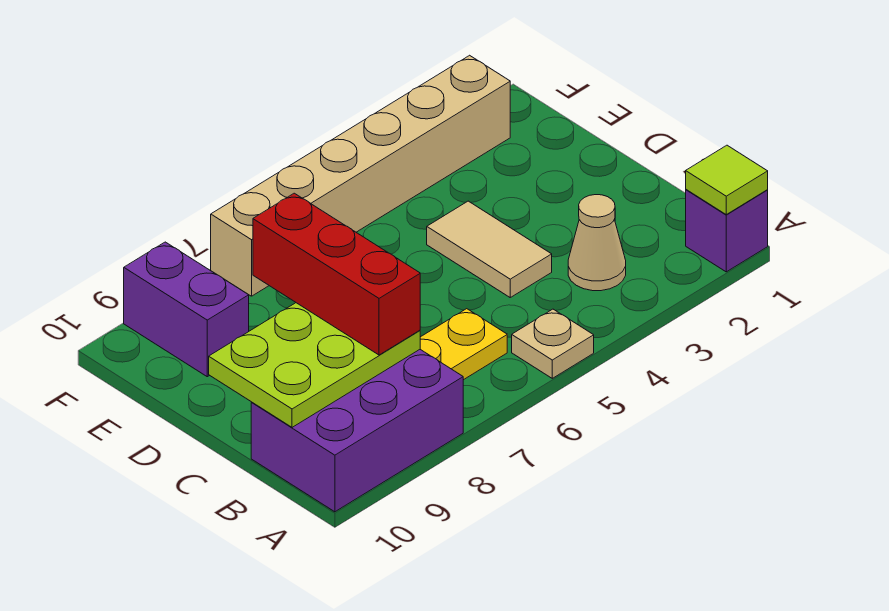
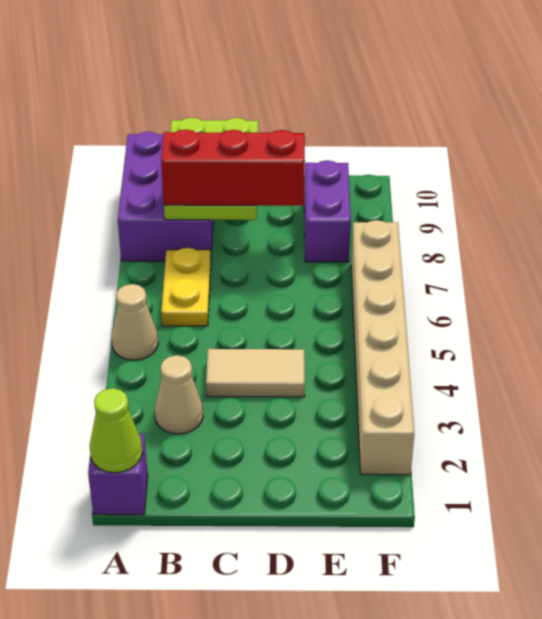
lime 1x1 tile [686,145,768,214] -> lime 1x1 cone [90,388,142,473]
tan 1x1 plate [512,309,594,378] -> tan 1x1 cone [112,284,158,360]
purple 1x2 brick [124,242,249,377] -> purple 1x2 brick turned to [304,160,351,262]

